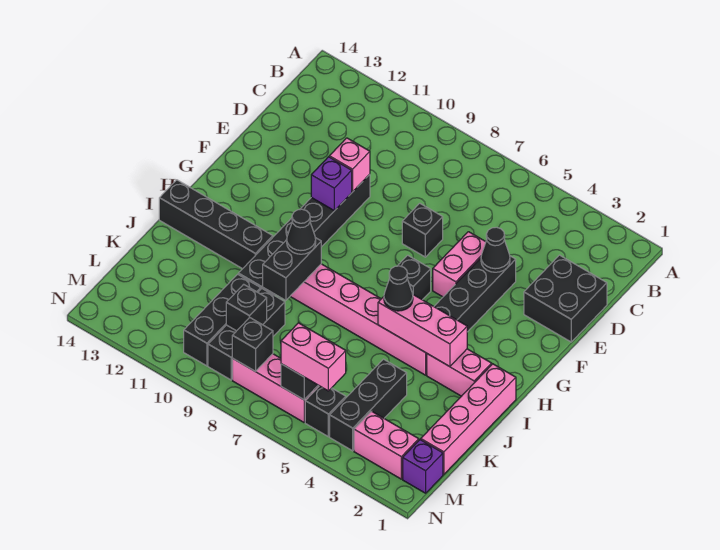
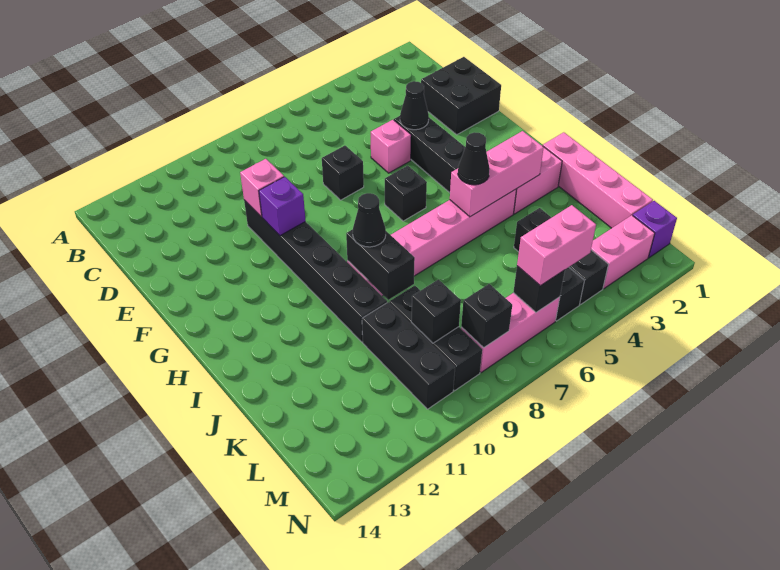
pink 1x2 brick [433,232,486,297] -> pink 1x1 brick [371,120,411,173]
black 1x4 brick [159,180,273,269] -> none

